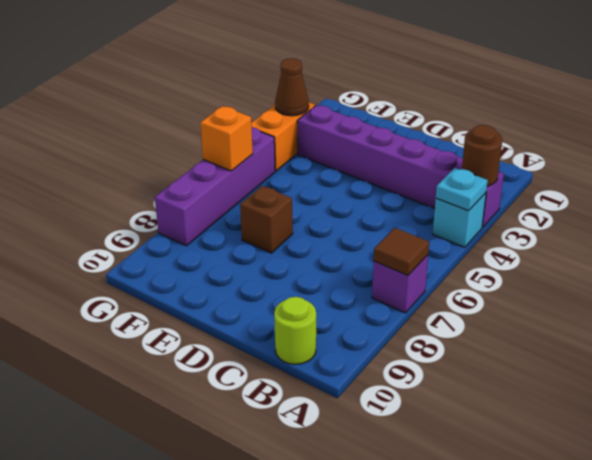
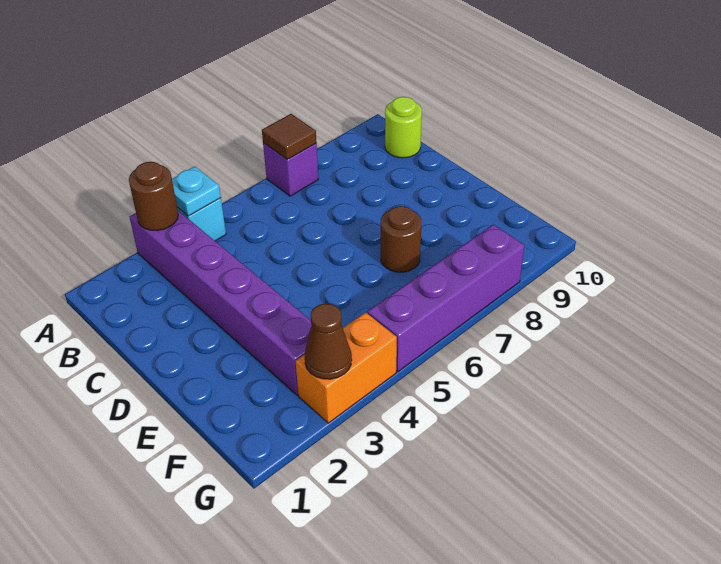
brown 1x1 brick [240,186,293,253] -> brown 1x1 round brick [381,206,421,272]
orange 1x1 brick [200,106,253,171] -> none

